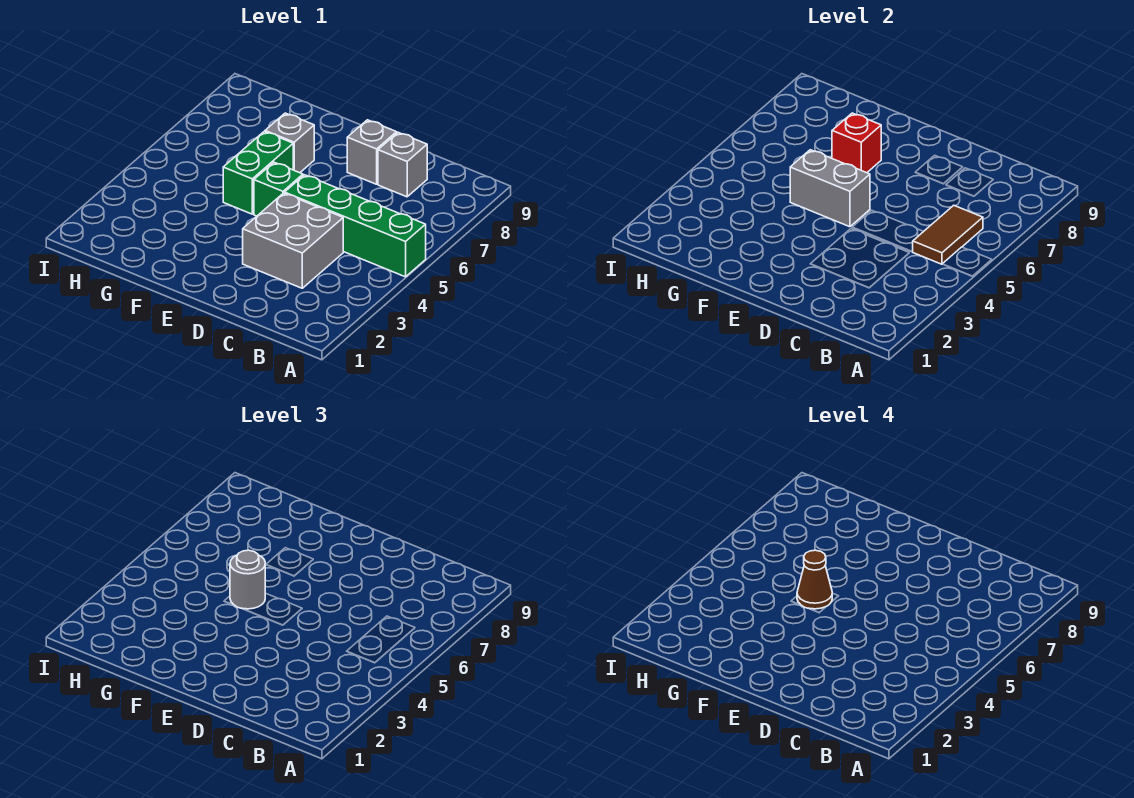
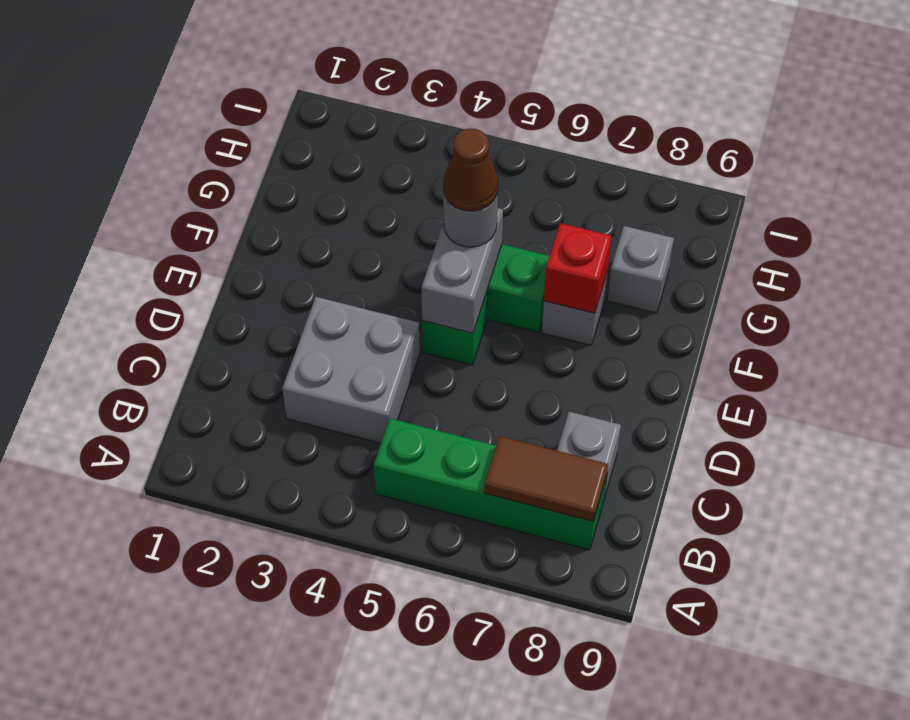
green 1x4 brick [285,175,426,277] -> green 1x4 brick turned to [374,419,607,550]
brown 1x2 tile [913,205,983,264] -> brown 1x2 tile moved to [484,436,608,521]
grey 1x1 brick [347,120,397,184] -> grey 1x1 brick moved to [607,226,674,313]

